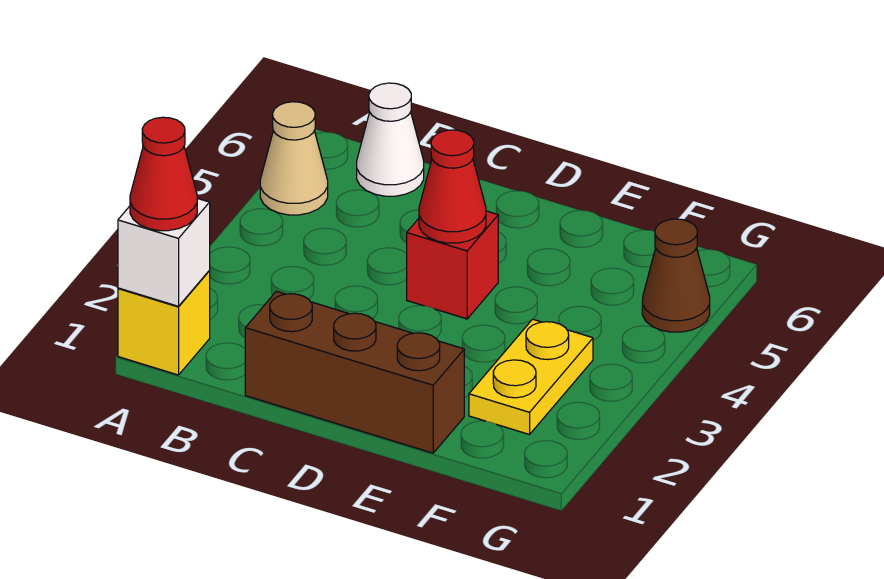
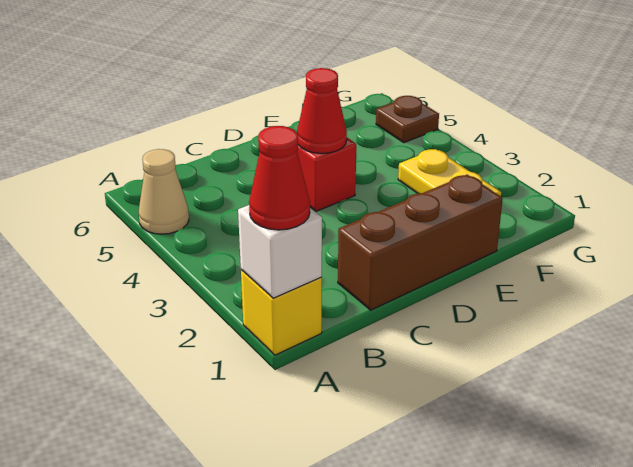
white 1x1 cone [357,83,424,196] -> none
brown 1x1 cone [642,219,710,332] -> brown 1x1 plate [376,96,439,143]

